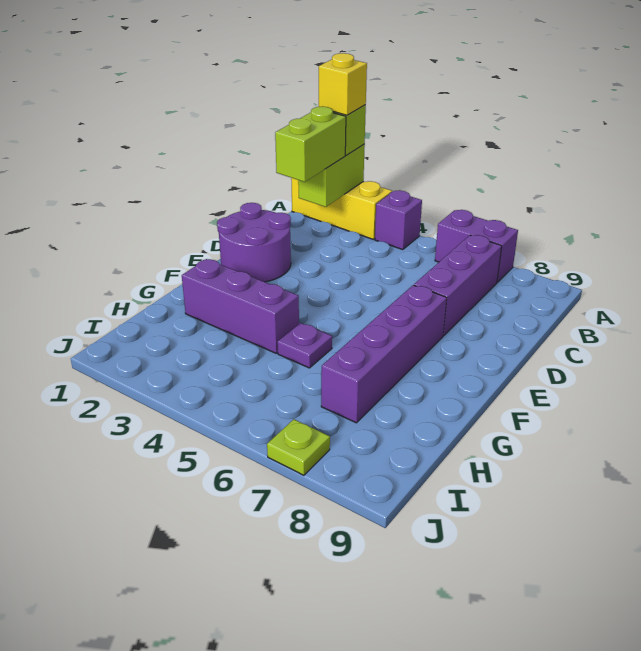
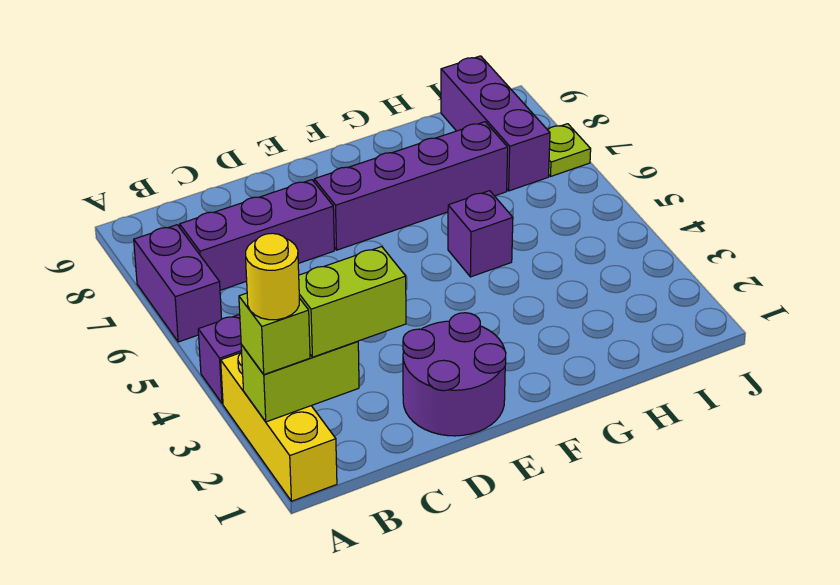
yellow 1x1 brick [319,53,367,115] -> yellow 1x1 round brick [246,233,299,320]
purple 1x3 brick [182,259,299,353] -> purple 1x3 brick moved to [441,56,550,191]
purple 1x1 plate [277,323,332,368] -> purple 1x1 brick [448,191,513,277]

